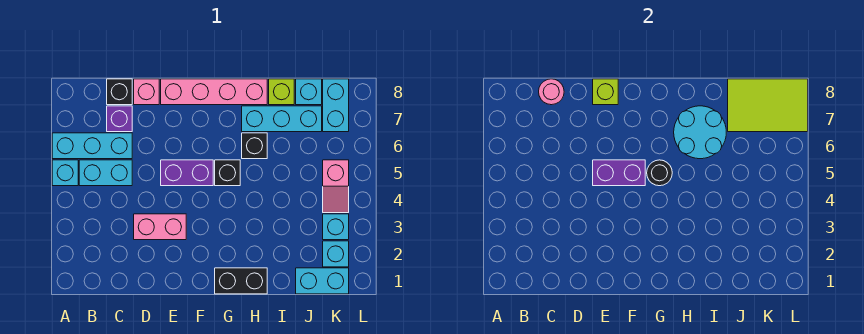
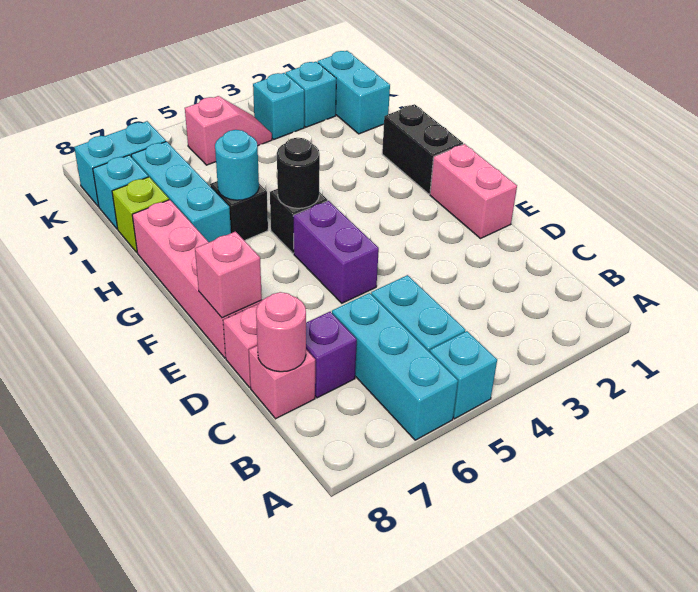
black 1x1 brick [107,79,132,105] -> pink 1x1 brick [249,345,315,419]
pink 1x2 brick [134,214,186,240] -> pink 1x2 brick moved to [430,144,517,238]
purple 1x2 brick [593,160,645,186] -> none
lime 1x1 brick [593,79,618,105] -> pink 1x1 brick [195,232,262,318]
cyan 2x2 round brick [674,106,726,159] -> cyan 1x1 round brick [215,130,259,200]
lime 2x3 tile [728,79,808,132] -> none

